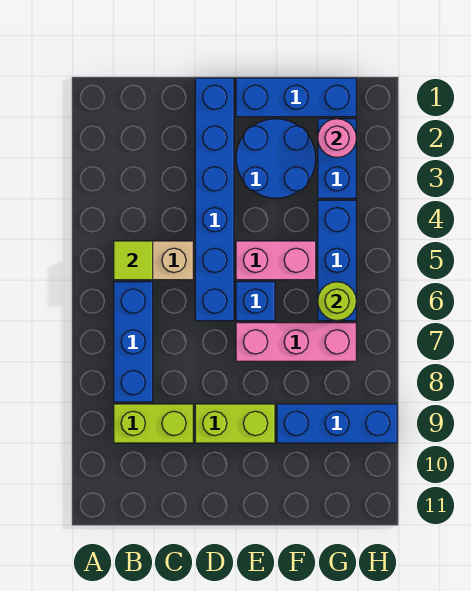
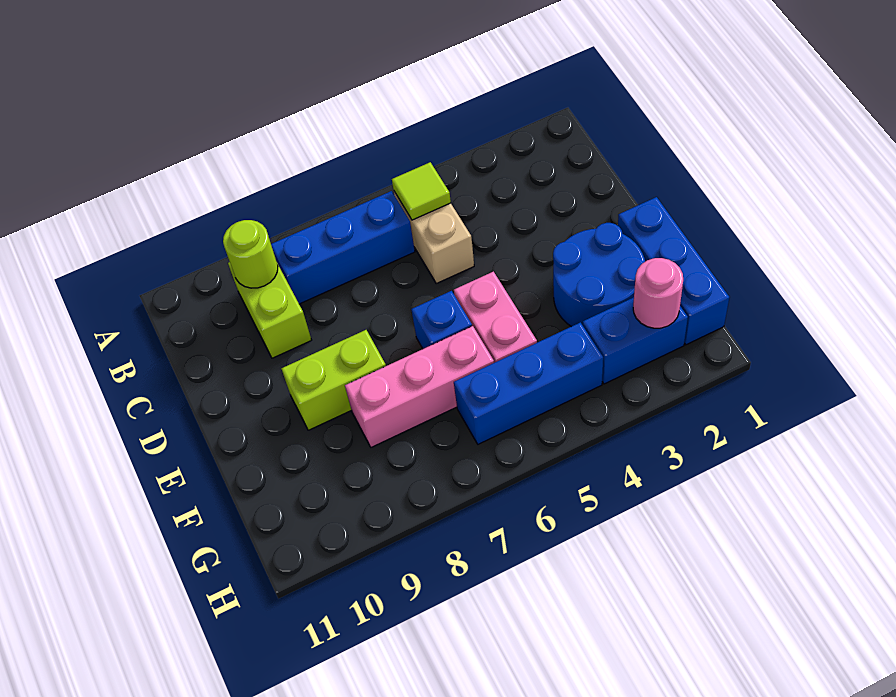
blue 1x6 brick [195,78,234,321] -> none
lime 1x2 brick [195,404,275,443] -> lime 1x2 brick turned to [281,330,386,430]
pink 1x3 brick [236,323,356,361] -> pink 1x3 brick turned to [345,326,494,447]
blue 1x3 brick [277,404,397,443] -> none
lime 1x1 round brick [318,282,356,321] -> lime 1x1 round brick moved to [223,220,278,288]

